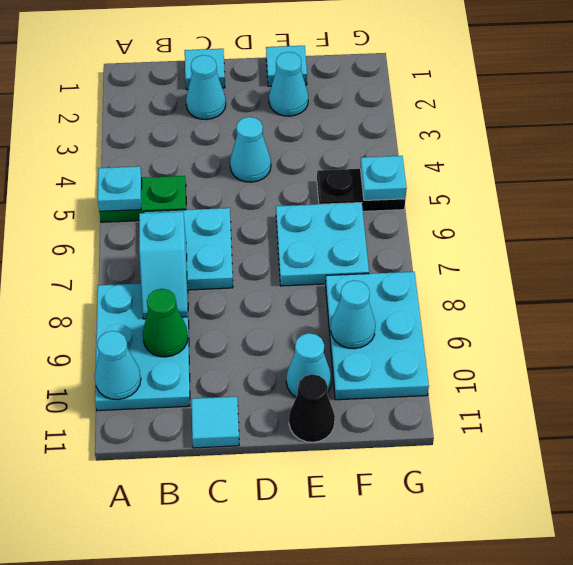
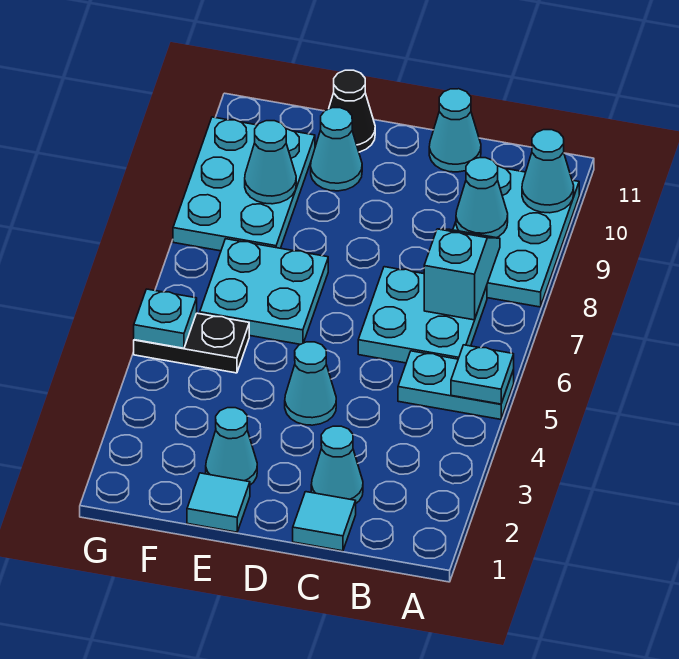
green 1x2 plate [99,176,186,222] -> cyan 1x2 plate [398,351,514,419]
green 1x1 cone [143,289,188,357] -> cyan 1x1 cone [456,158,508,238]
cyan 1x1 tile [192,397,239,448] -> cyan 1x1 cone [429,89,481,172]

